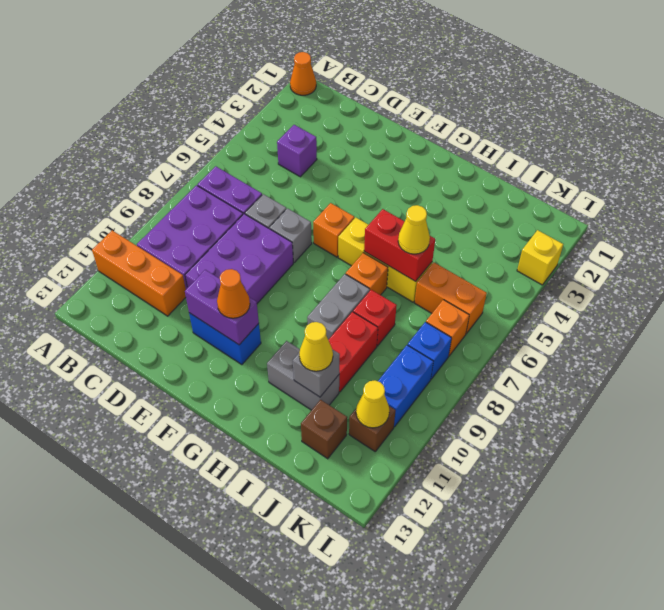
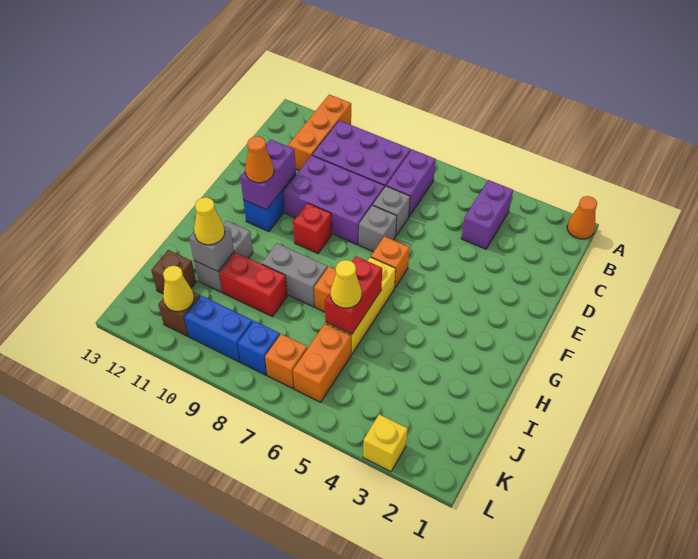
purple 1x1 brick [277,125,317,177] -> purple 1x2 brick [461,180,513,249]
red 1x1 brick [353,290,397,346] -> red 1x1 brick moved to [293,203,332,254]

